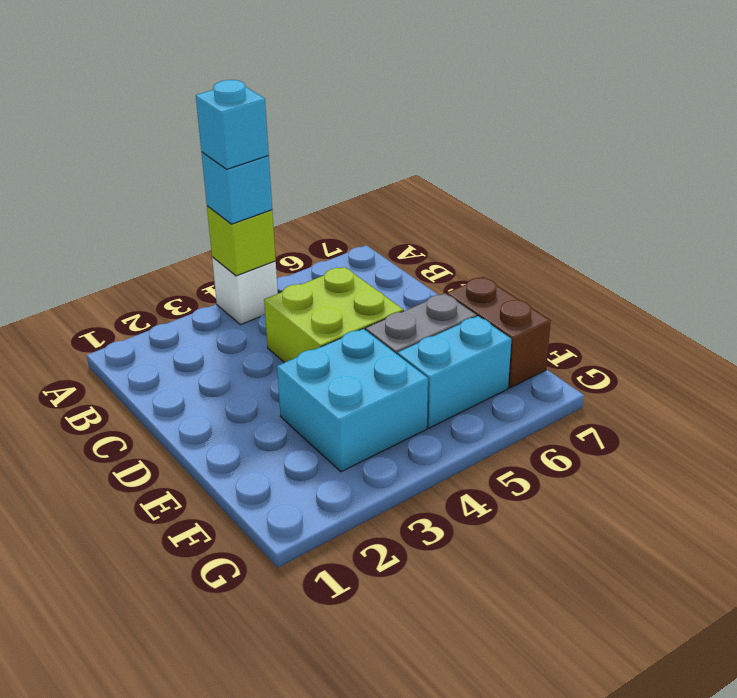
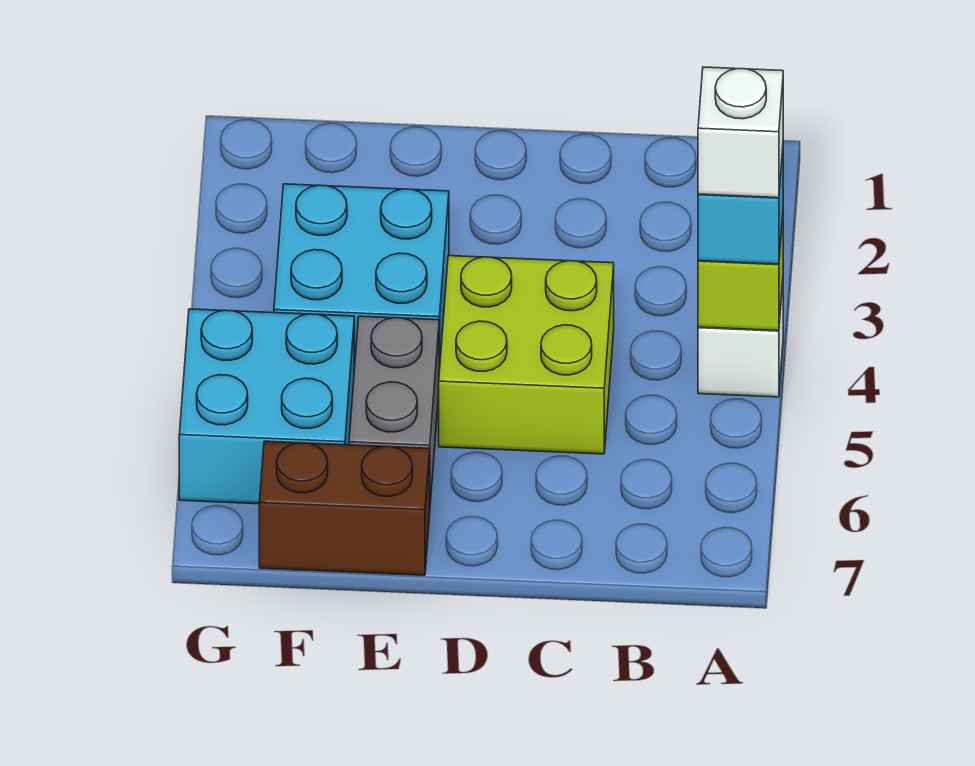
cyan 1x1 brick [196,80,269,169] -> white 1x1 brick [698,67,783,198]
cyan 1x2 brick [398,316,511,428] -> cyan 2x2 brick [179,309,354,504]

